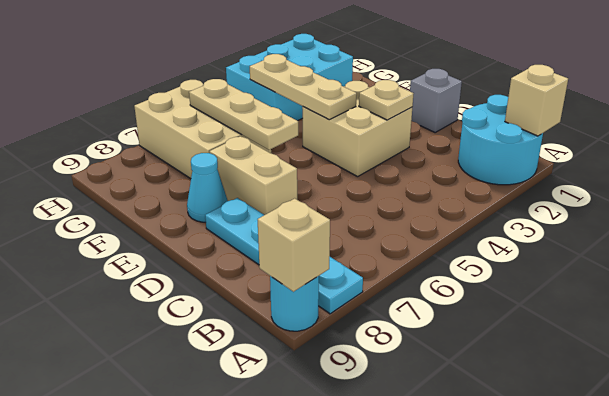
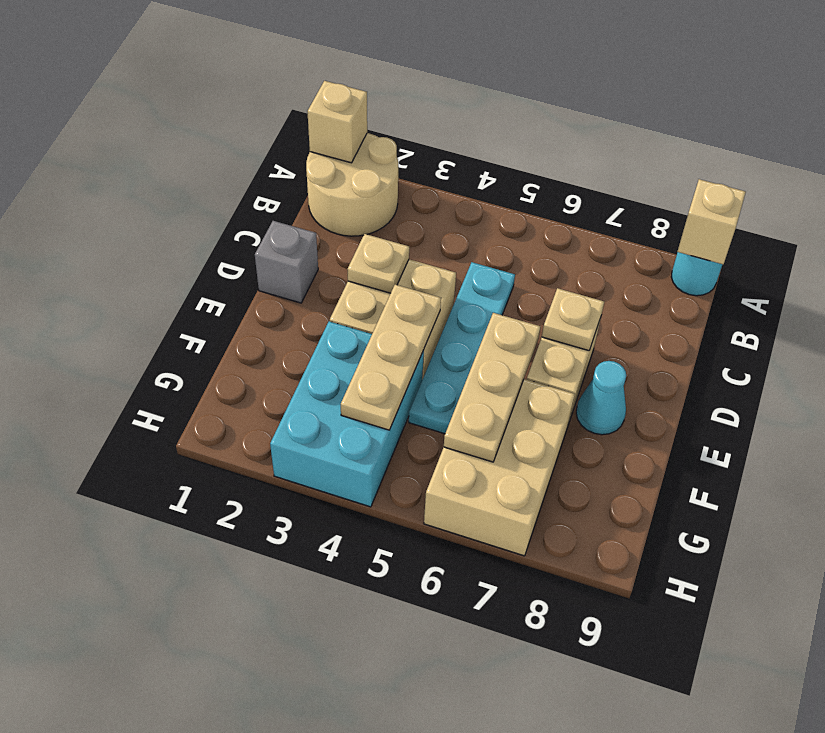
cyan 2x2 round brick [458,95,543,185] -> tan 2x2 round brick [306,133,398,236]
cyan 1x4 plate [205,198,363,314] -> cyan 1x4 plate moved to [409,262,515,434]
none -> tan 1x1 plate [542,288,604,351]
cyan 2x3 brick [226,34,353,121] -> cyan 2x3 brick turned to [270,321,424,507]

